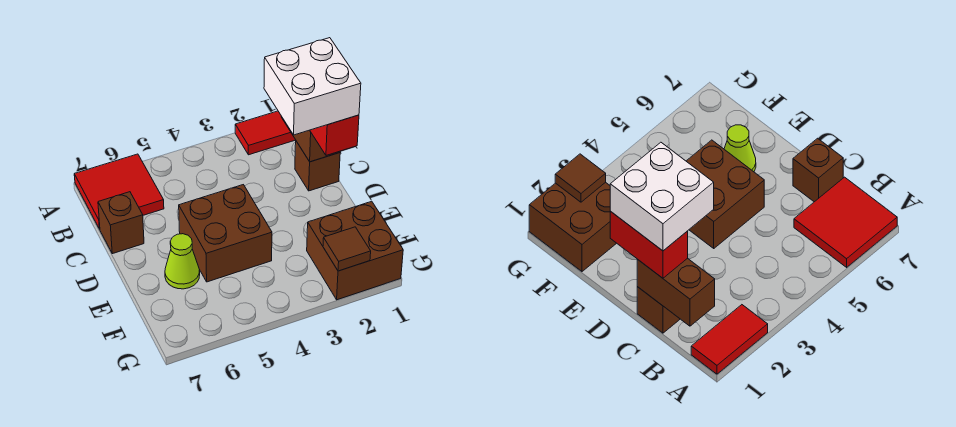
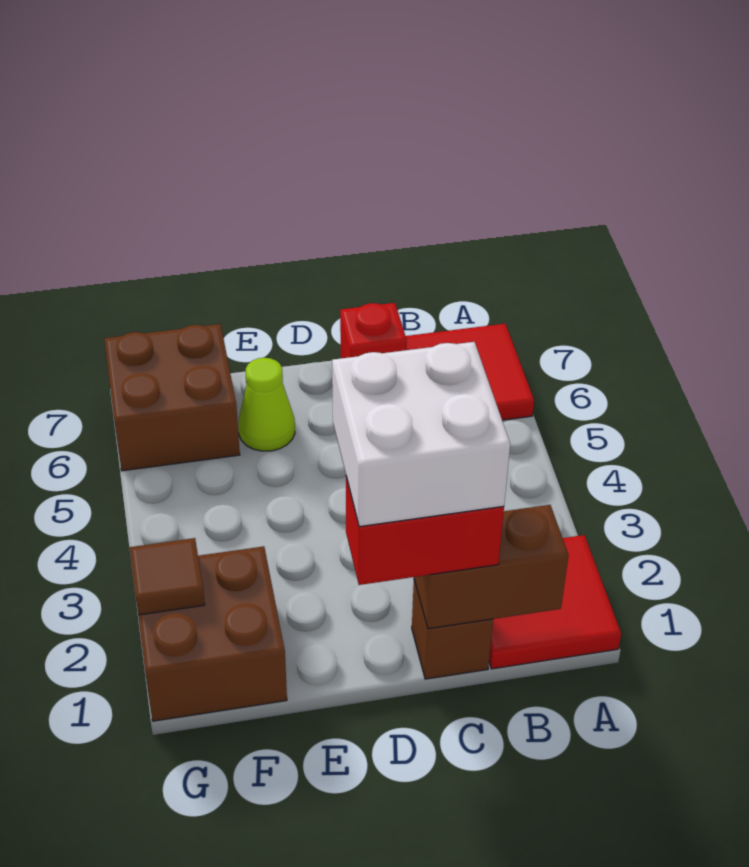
red 1x2 tile [235,111,295,155] -> red 2x2 tile [489,535,621,669]
brown 1x1 brick [98,192,144,254] -> red 1x1 brick [340,303,407,358]
brown 2x2 brick [179,185,272,282] -> brown 2x2 brick moved to [104,324,240,471]

